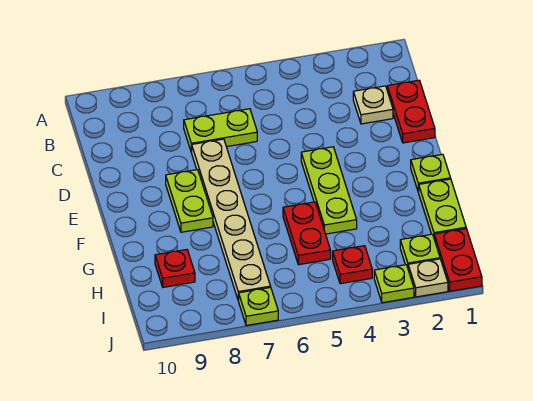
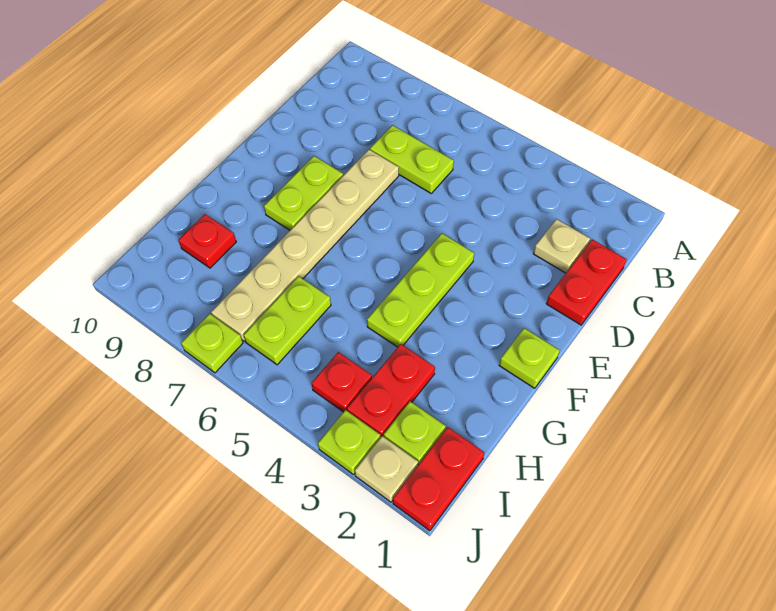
lime 1x2 plate [419,179,466,237] -> lime 1x2 plate moved to [244,276,331,365]
red 1x2 plate [283,202,331,265] -> red 1x2 plate moved to [347,344,435,437]

